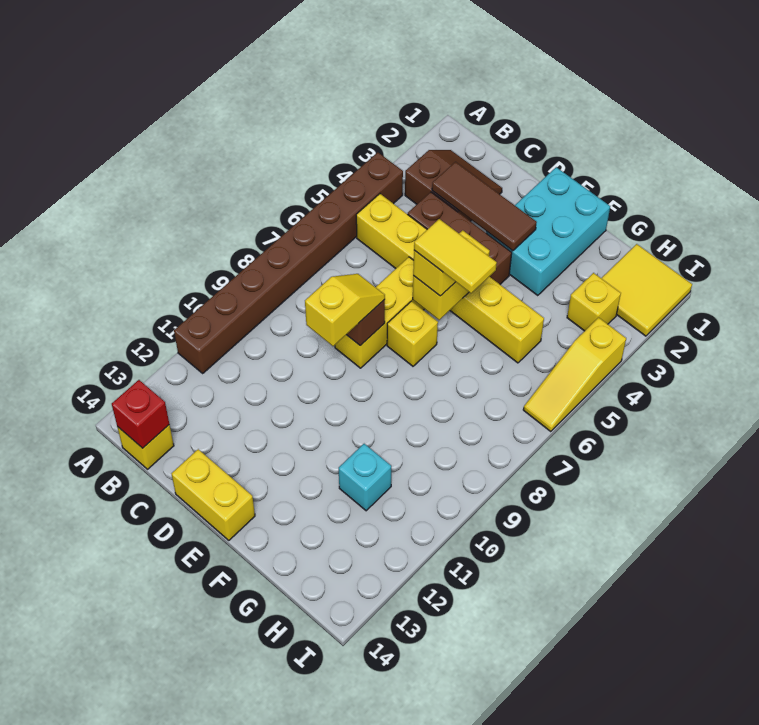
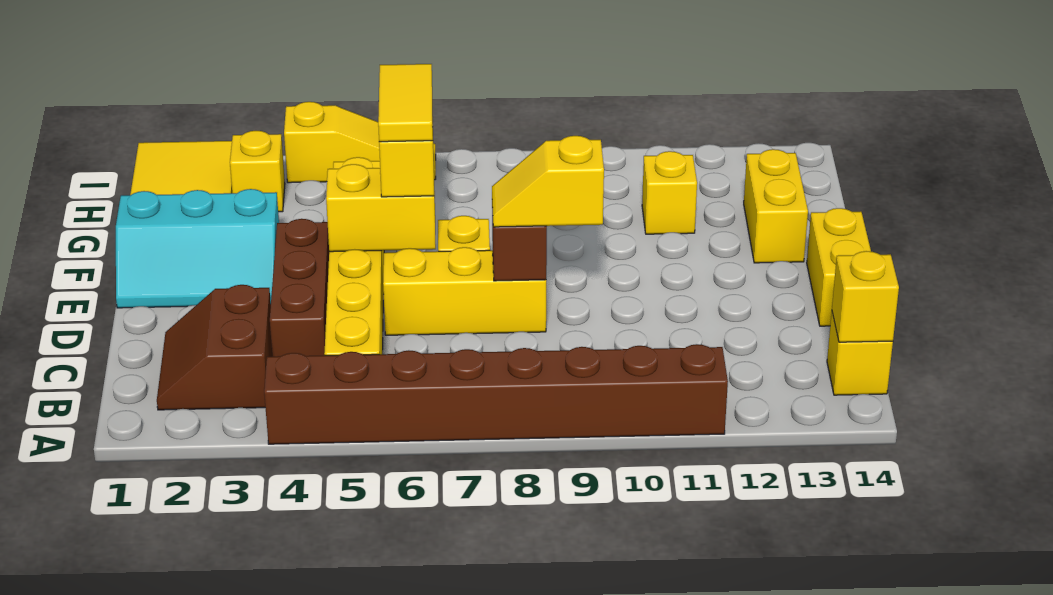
red 1x1 brick [112,380,169,448] -> yellow 1x1 brick [832,251,899,342]
brown 1x3 tile [432,162,537,251] -> none
cyan 2x3 brick [486,167,610,296] -> cyan 2x3 slope [116,189,279,308]
none -> yellow 1x2 brick [744,149,808,263]
cyan 1x1 brick [339,444,391,511] -> yellow 1x1 brick [642,151,697,234]

